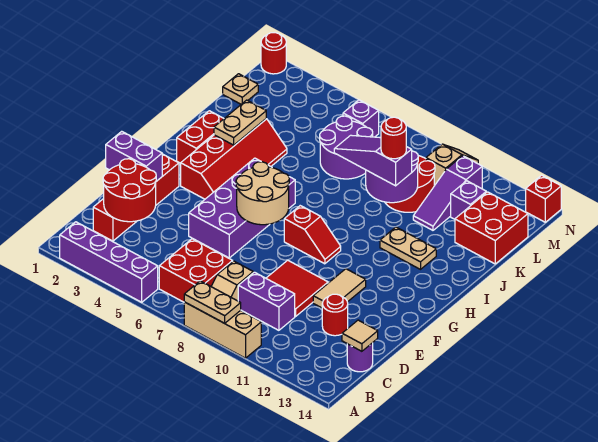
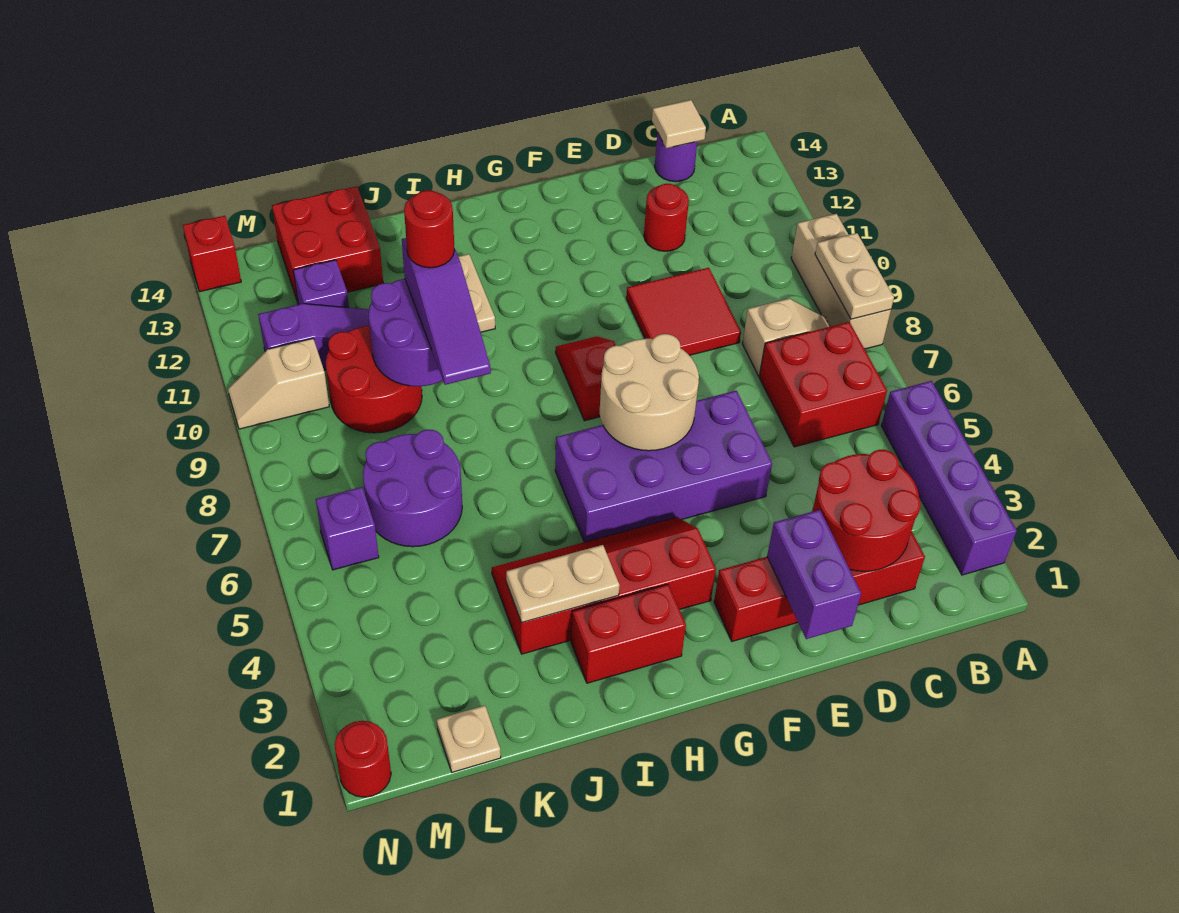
purple 1x2 brick [238,272,295,330] -> none
tan 1x2 tile [313,269,366,308] -> none

